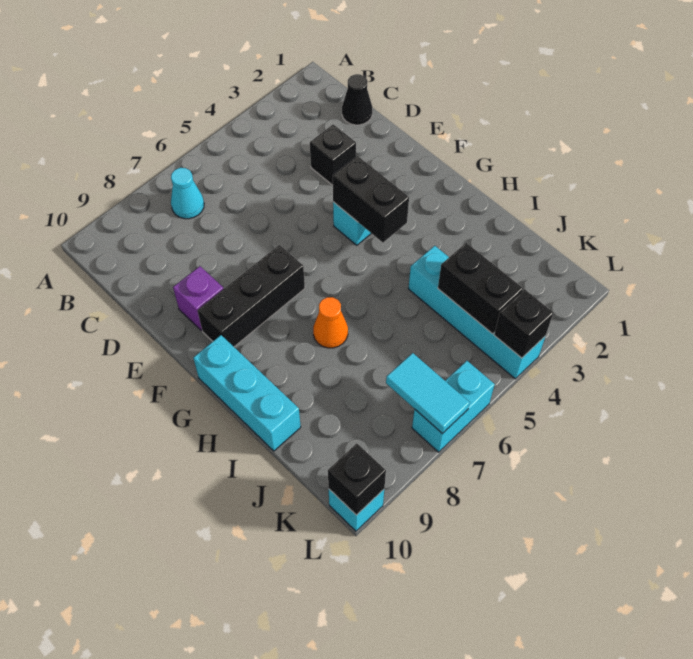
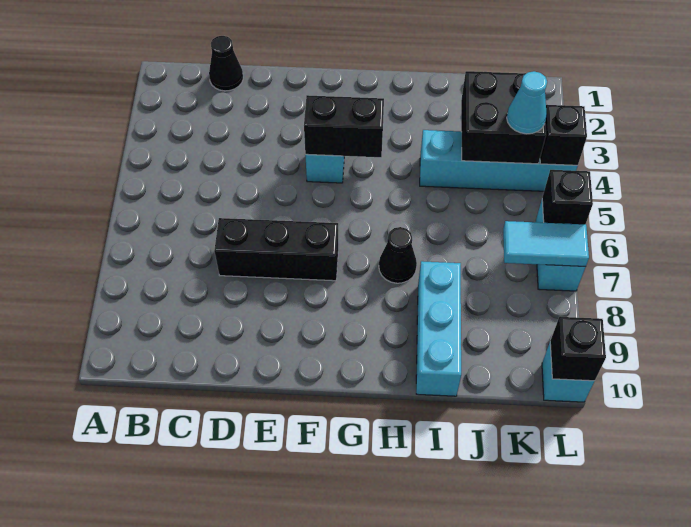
cyan 1x1 cone [171,168,204,219] -> cyan 1x1 cone moved to [507,71,547,134]
black 1x1 brick [310,124,356,185] -> black 1x1 brick moved to [542,170,593,224]
purple 1x1 brick [173,266,223,331] -> none
black 1x3 brick [198,245,305,347] -> black 1x3 brick turned to [214,218,338,281]
cyan 1x3 brick [193,335,301,451] -> cyan 1x3 brick turned to [416,261,461,396]
orange 1x1 cone [313,297,348,348] -> black 1x1 cone [379,227,417,283]
black 1x2 brick [438,243,523,334] -> black 2x2 brick [461,71,546,164]

